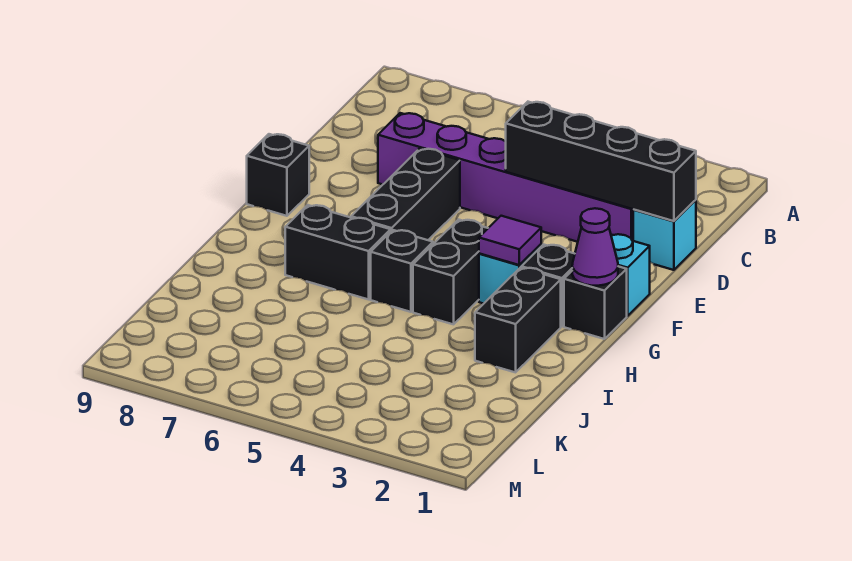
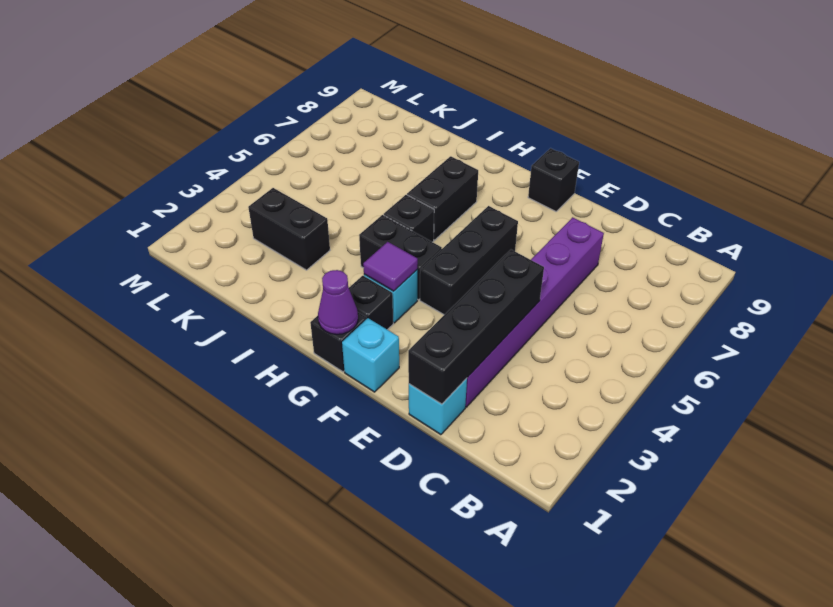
black 1x3 brick [351,148,460,240] -> black 1x3 brick turned to [420,206,518,315]
black 1x2 brick [475,268,561,372] -> black 1x2 brick moved to [248,188,330,270]

